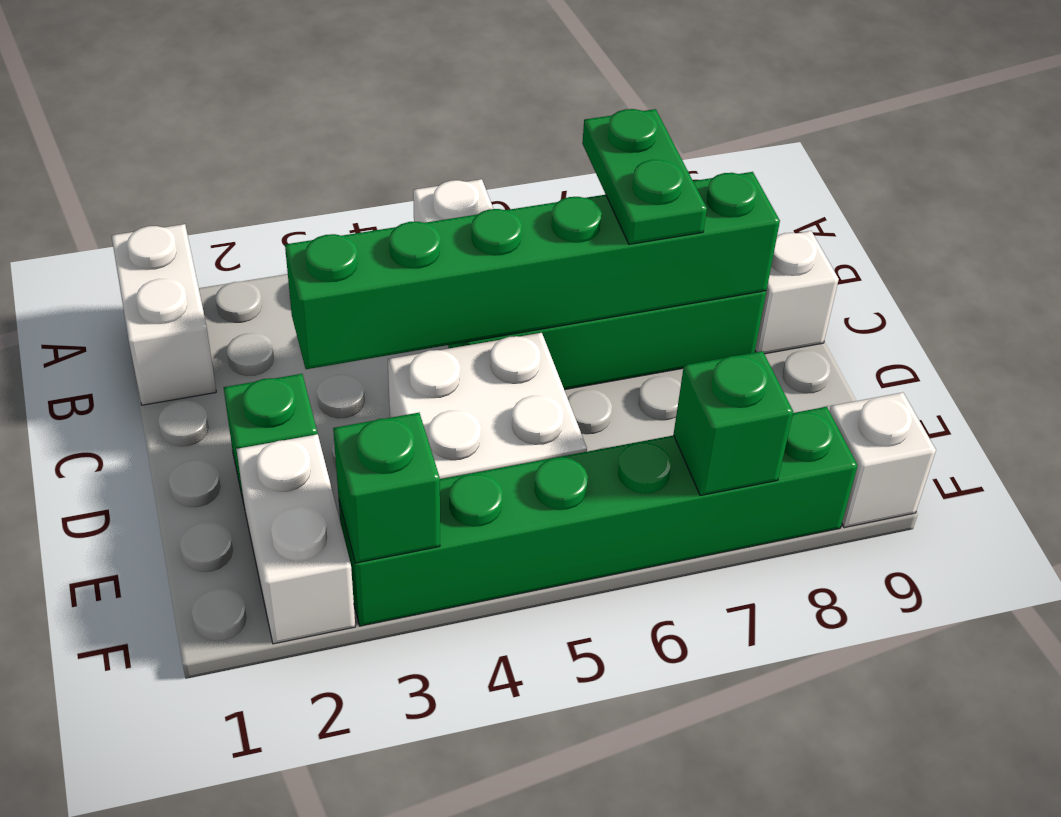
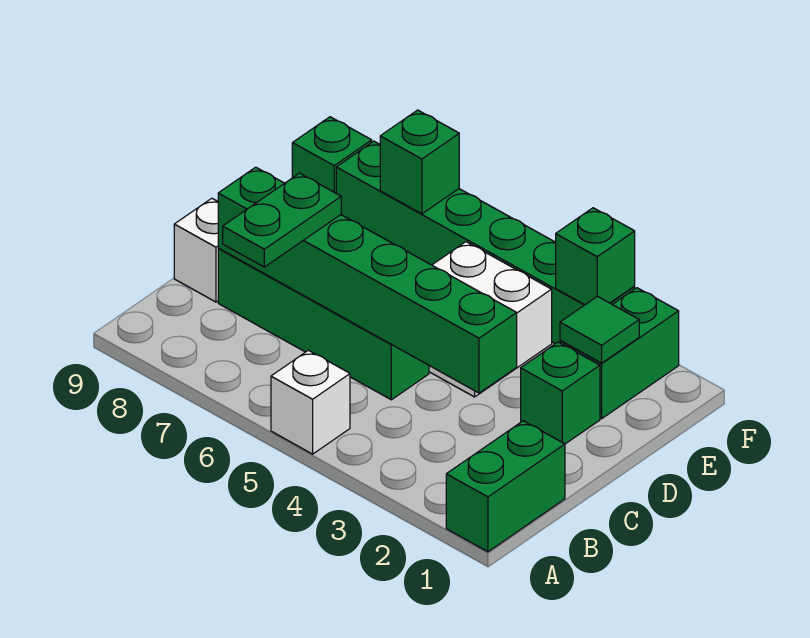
white 1x2 brick [111,224,216,405] -> green 1x2 brick [446,421,565,552]
white 1x2 brick [236,434,355,644] -> green 1x2 brick [560,288,679,419]
none -> green 1x1 tile [560,296,639,363]
white 1x1 brick [829,392,936,528] -> green 1x1 brick [292,117,372,193]

